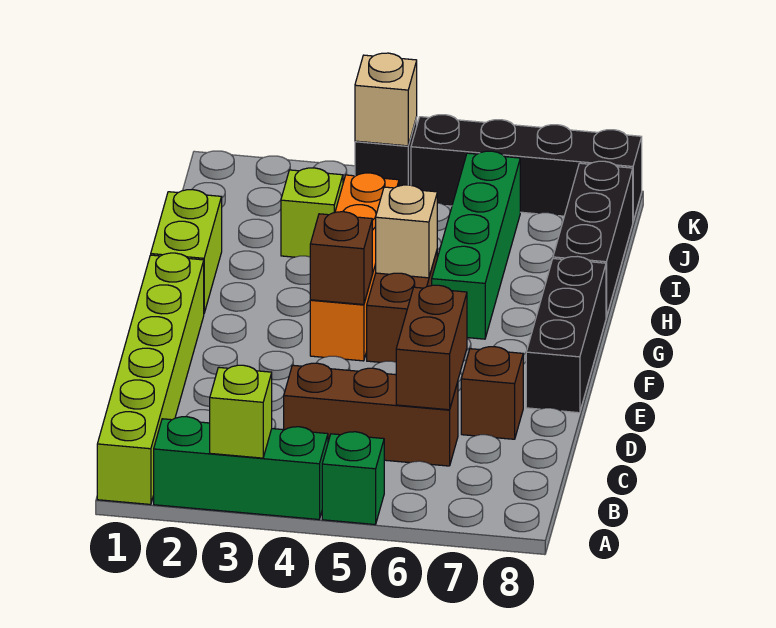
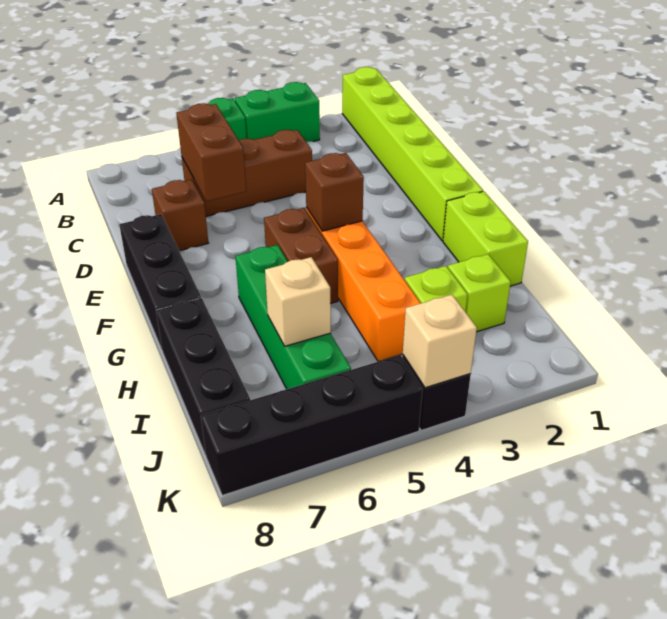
green 1x3 brick [154,417,328,519] -> green 1x2 brick [235,82,320,142]
lime 1x1 brick [210,365,272,458] -> lime 1x1 brick moved to [448,254,511,332]
tan 1x1 brick [376,185,437,278] -> tan 1x1 brick moved to [265,257,331,346]

